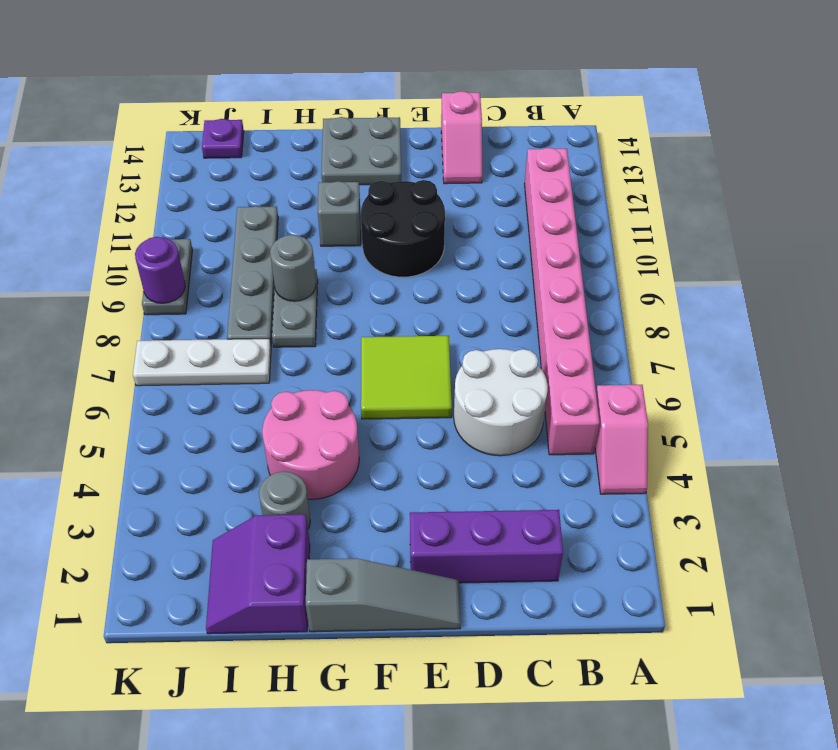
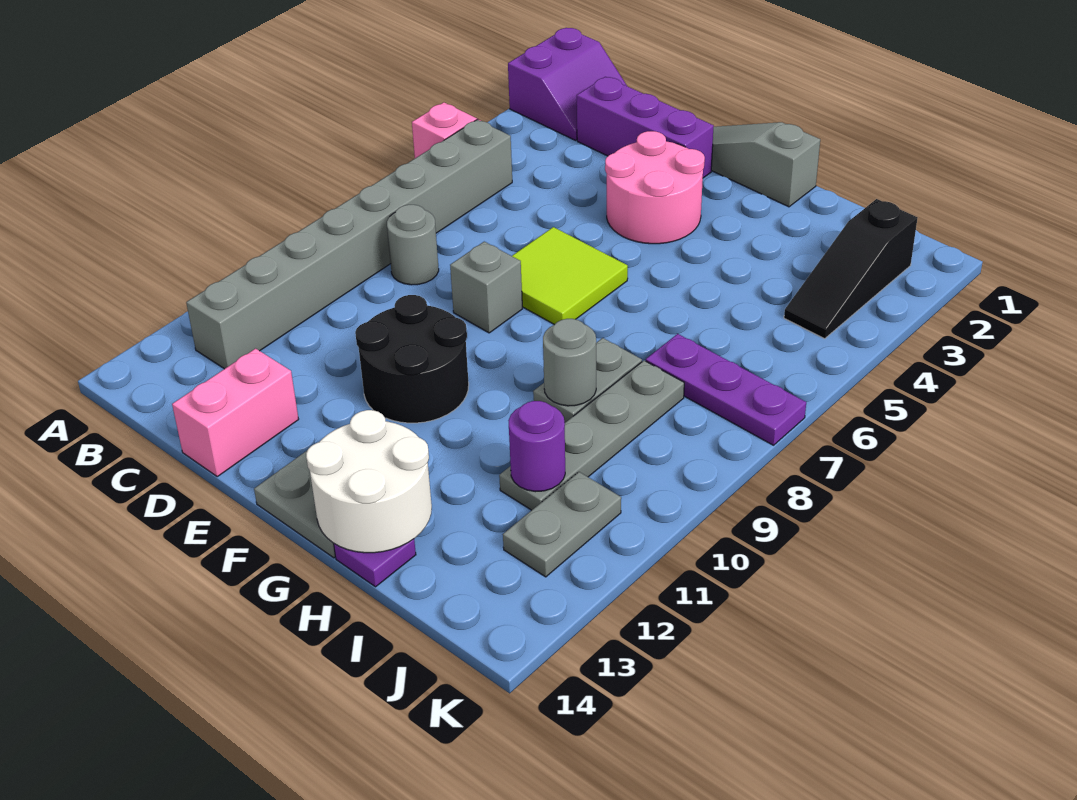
pink 1x8 brick [524,148,600,455] -> grey 1x8 brick [186,120,512,369]
white 2x2 round brick [454,349,548,456] -> white 2x2 round brick moved to [306,410,432,553]
pink 1x2 slope [441,91,482,184] -> pink 1x2 brick [172,349,299,476]
pink 2x2 round brick [262,390,359,499] -> pink 2x2 round brick moved to [605,131,705,244]
grey 1x1 brick [318,181,361,246] -> grey 1x1 brick moved to [450,242,522,333]
purple 2x2 slope [206,514,310,634] -> purple 2x2 slope moved to [508,28,627,140]
grey 1x1 round brick [259,472,310,529] -> grey 1x1 round brick moved to [387,205,439,285]
white 1x3 plate [133,339,271,386] -> purple 1x3 plate [646,334,806,445]
none -> black 1x3 slope [784,199,917,339]
purple 1x1 plate [202,119,244,158] -> purple 1x1 plate moved to [334,539,416,587]
grey 1x2 plate [142,239,192,315] -> grey 1x2 plate moved to [503,472,621,577]
purple 1x1 round brick [135,237,185,303] -> purple 1x1 round brick moved to [508,401,565,492]

